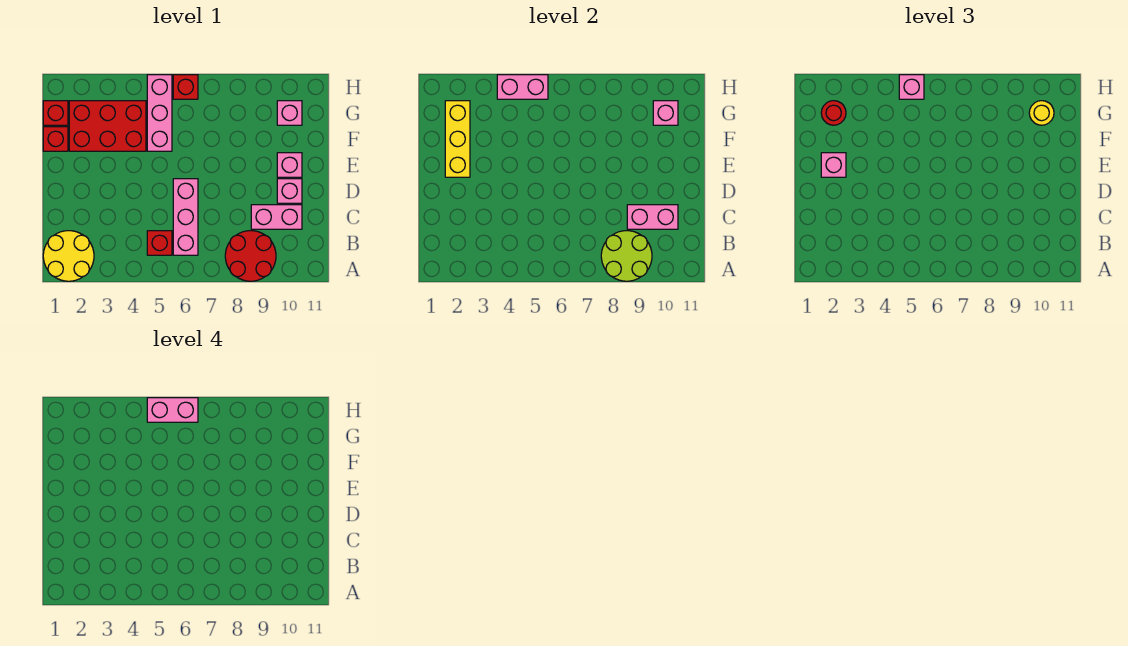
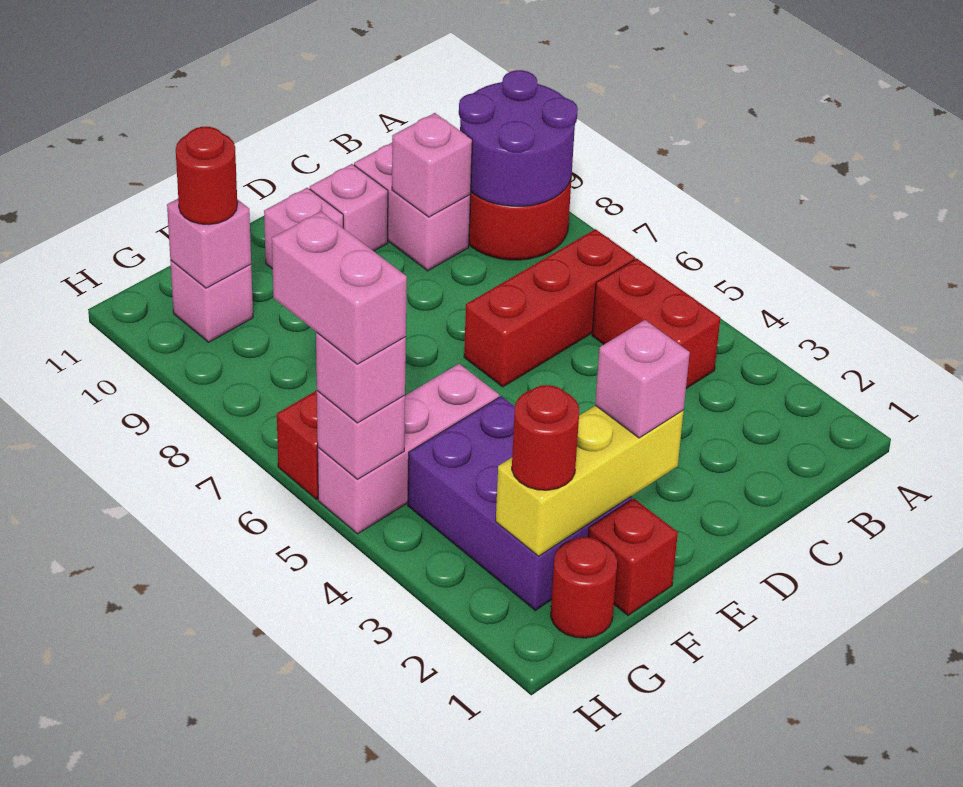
yellow 2x2 round brick [43,231,94,281] -> none
lime 2x2 round brick [601,231,652,281] -> purple 2x2 round brick [459,70,578,206]
red 1x1 brick [147,231,172,255] -> red 1x2 brick [592,259,720,388]
pink 1x3 brick [173,179,198,255] -> red 1x3 brick [464,229,635,387]
pink 1x2 brick [627,205,678,229] -> pink 1x1 brick [392,113,472,217]
red 2x3 brick [69,101,146,151] -> purple 2x3 brick [408,396,632,610]
red 1x1 brick [43,101,68,125] -> red 1x1 round brick [551,537,617,638]
yellow 1x1 round brick [1029,101,1054,125] -> red 1x1 round brick [176,127,237,225]
pink 1x2 brick [497,75,548,99] -> pink 1x1 brick [317,391,405,479]

